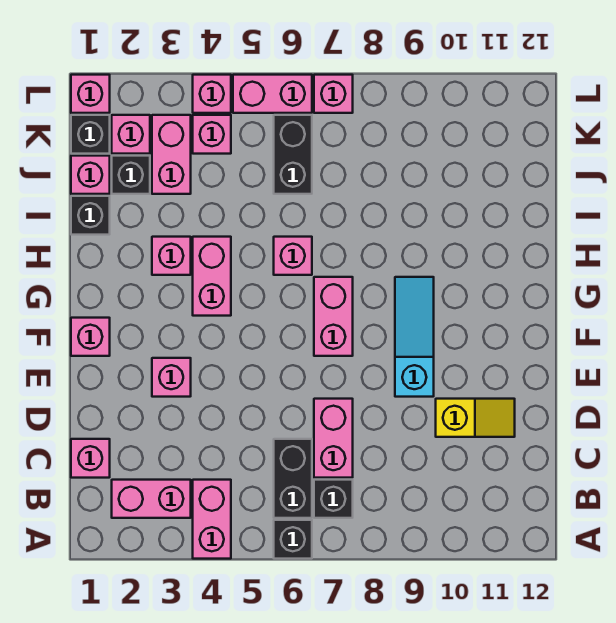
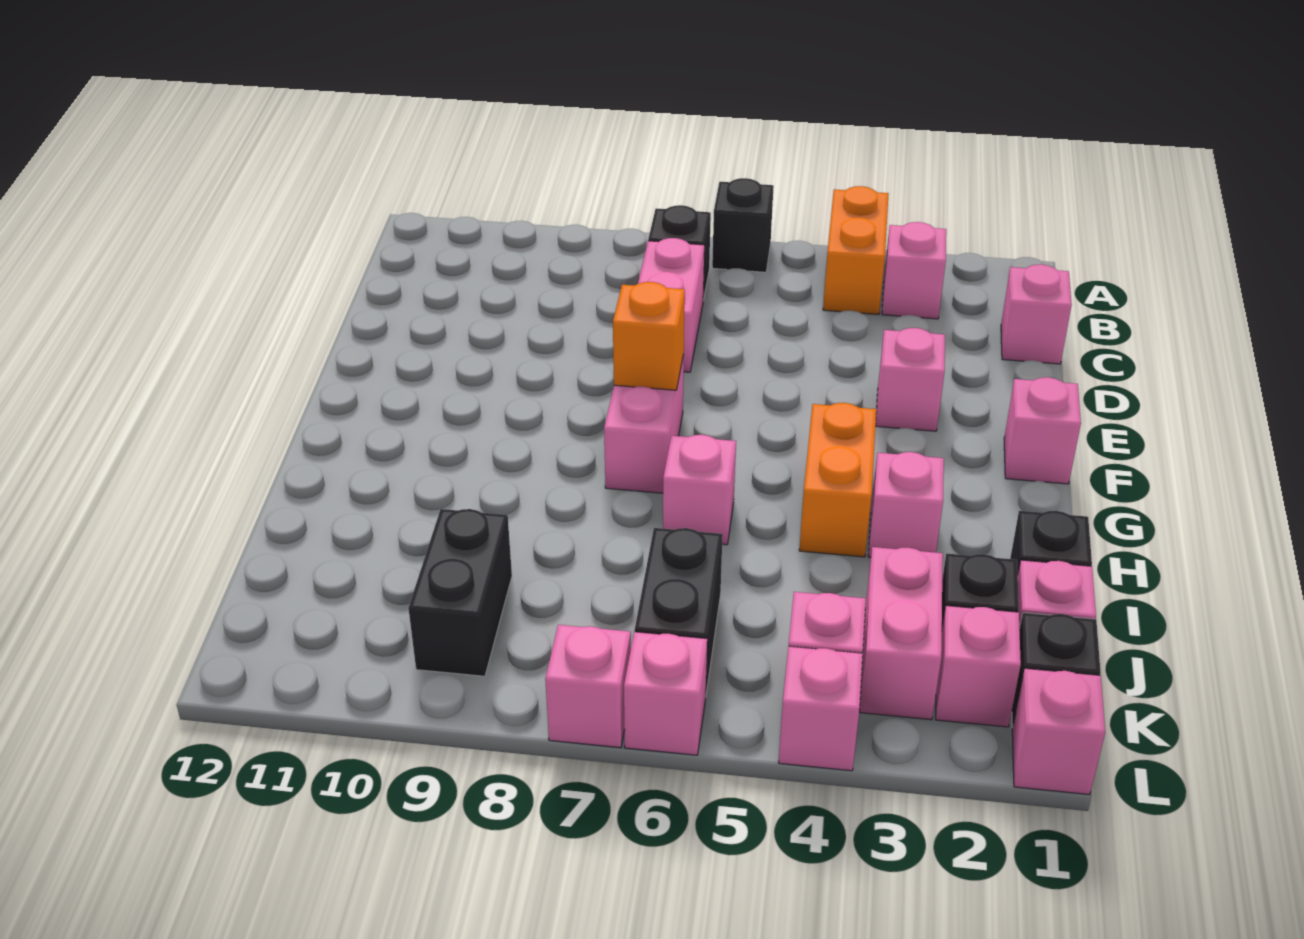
pink 1x2 brick [193,480,231,559] -> orange 1x2 brick [823,186,889,315]
pink 1x2 brick [112,480,191,518] -> pink 1x1 brick [882,222,946,319]
black 1x2 brick [274,439,312,518] -> black 1x2 brick moved to [408,509,512,676]
yellow 1x2 slope [436,399,515,437] -> none
cyan 1x3 slope [395,277,434,397] -> none
none -> orange 1x1 brick [613,282,685,390]
pink 1x2 brick [193,237,231,316] -> orange 1x2 brick [799,403,876,557]
pink 1x2 brick [233,75,312,113] -> pink 1x1 brick [624,632,707,755]

